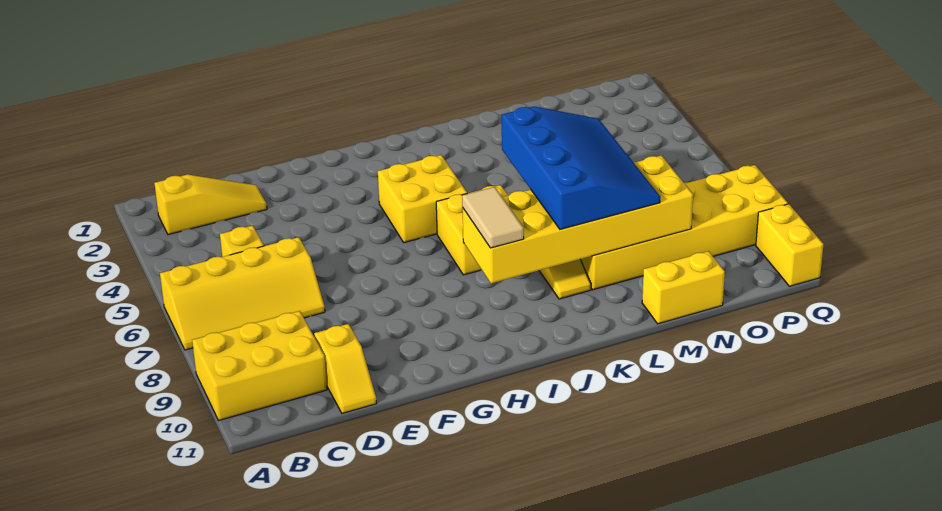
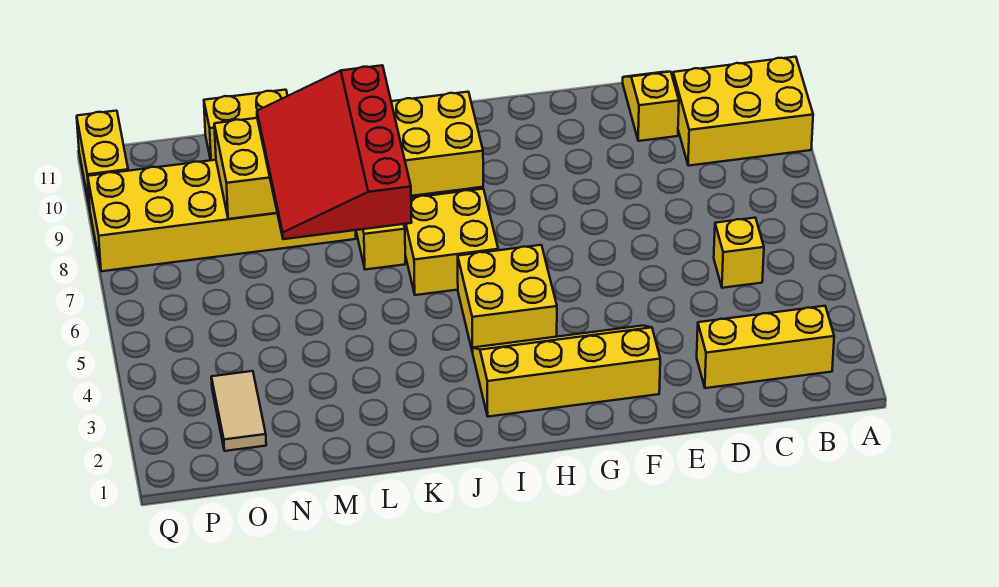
yellow 2x4 slope [160,237,325,350] -> yellow 2x4 slope moved to [473,326,660,417]
yellow 1x3 slope [154,175,267,235] -> yellow 1x3 brick [697,306,834,388]
tan 1x2 tile [462,187,524,248] -> tan 1x2 tile moved to [211,371,266,451]
blue 3x4 slope [502,107,660,229] -> red 3x4 slope [257,65,412,239]

